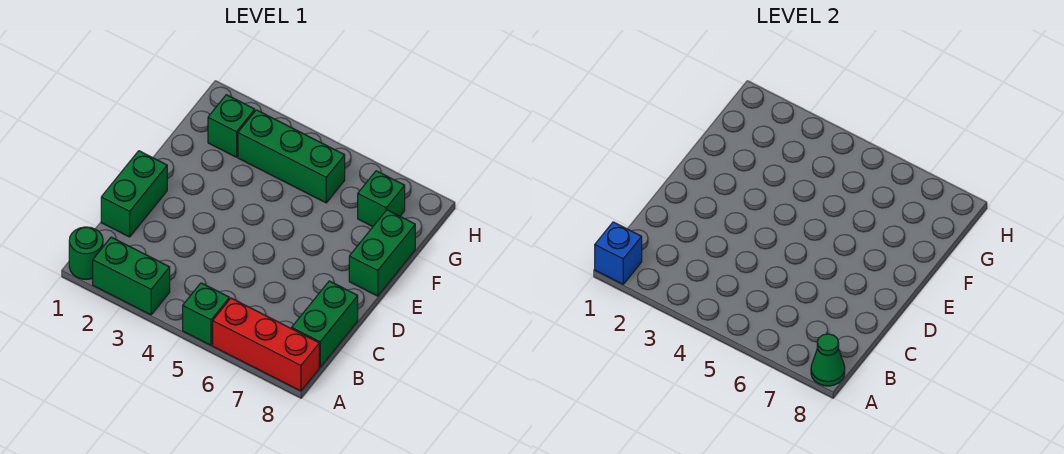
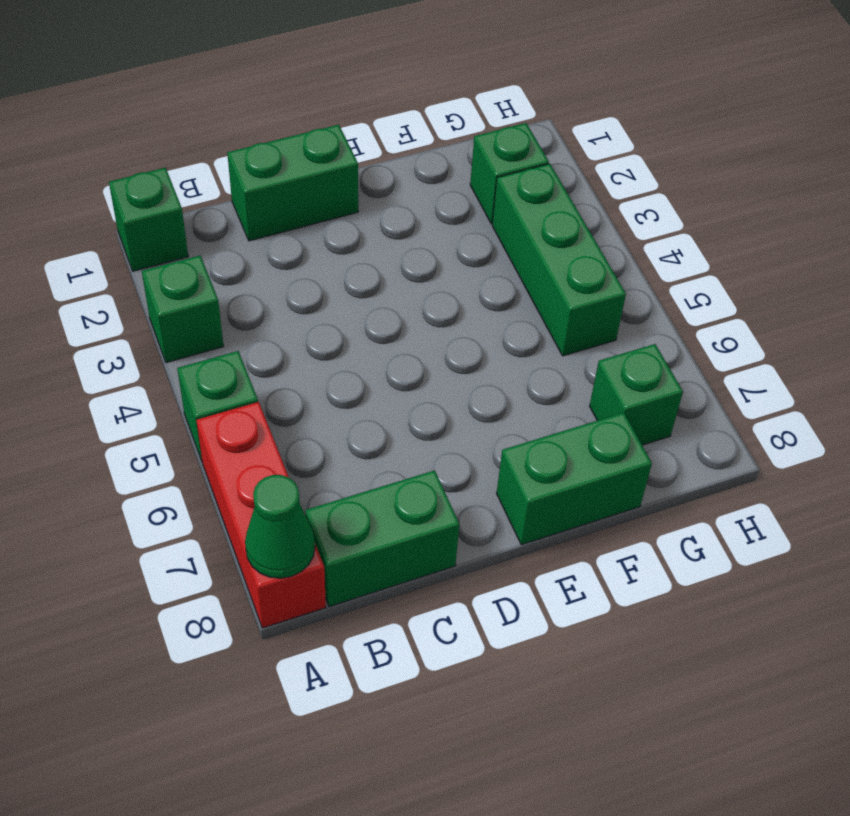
green 1x1 round brick [69,227,103,279] -> green 1x1 brick [109,168,188,271]
blue 1x1 brick [595,222,642,284] -> none
green 1x2 brick [93,237,170,315] -> green 1x1 brick [142,256,224,363]

